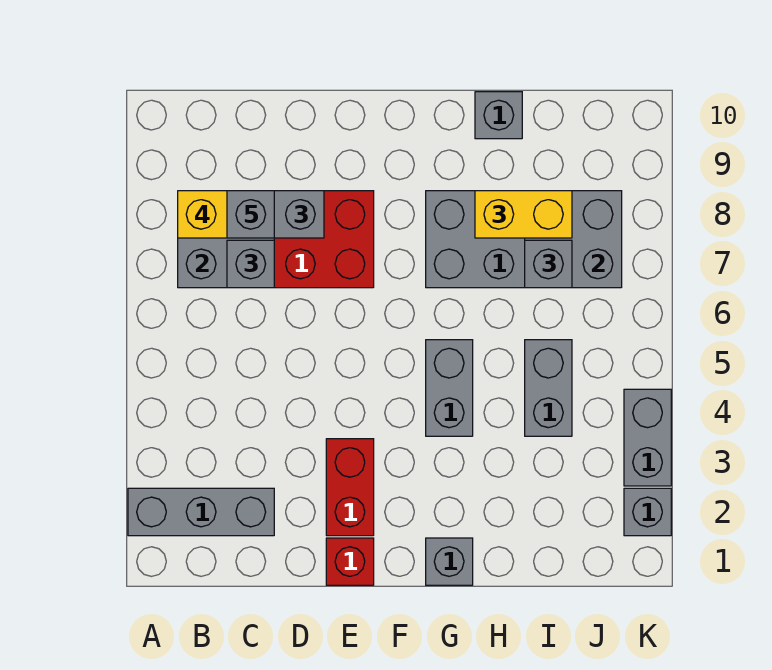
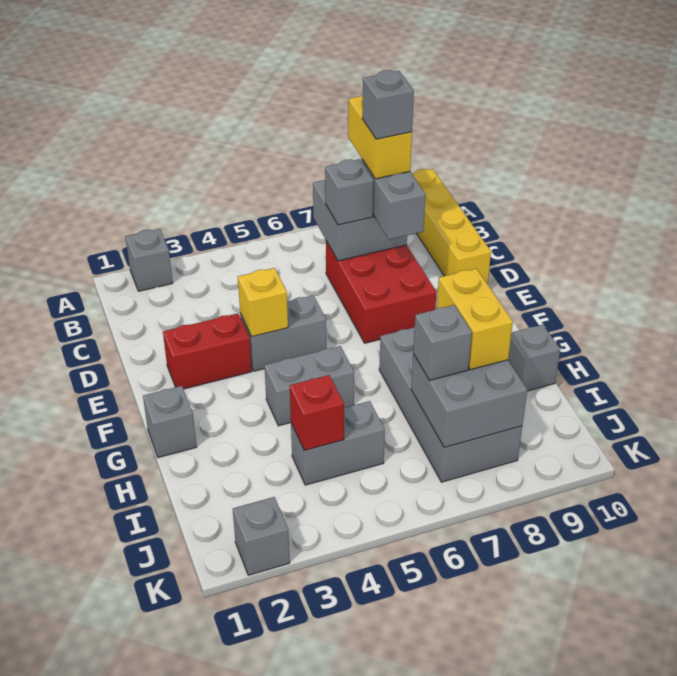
grey 1x3 brick [128,488,274,536] -> grey 1x1 brick [125,229,173,291]
none -> yellow 1x4 brick [412,169,491,284]
red 1x1 brick [326,538,374,585] -> red 1x1 brick moved to [290,375,344,450]
none -> yellow 1x1 brick [238,268,288,337]
grey 1x2 brick [624,389,671,486] -> grey 1x2 brick moved to [240,295,326,371]

